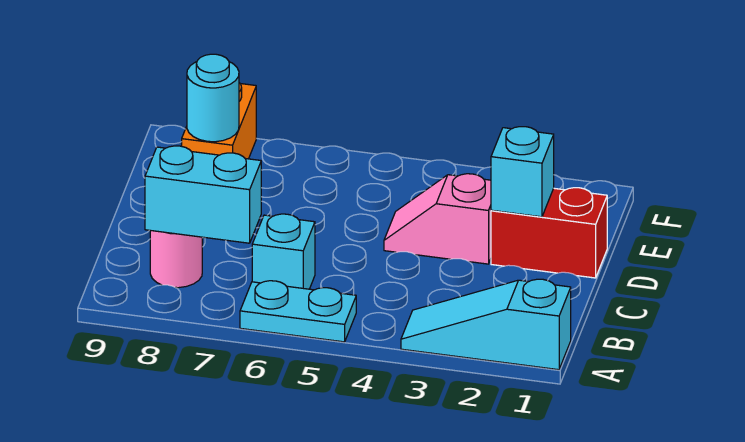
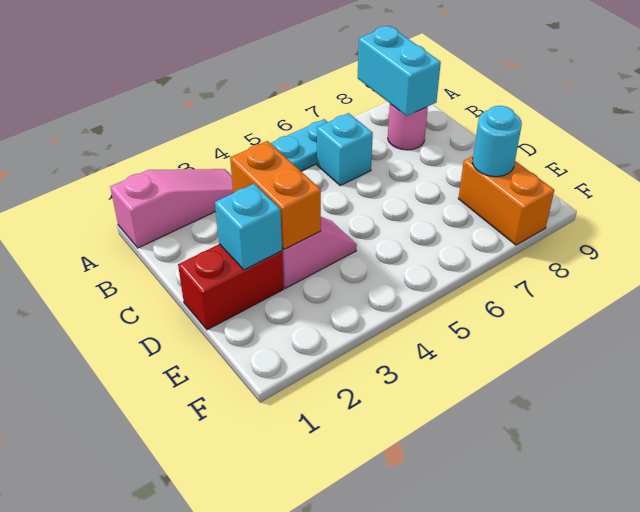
cyan 1x3 slope [401,279,571,370] -> pink 1x3 slope [110,169,233,248]
cyan 1x2 brick [145,146,261,243] -> cyan 1x2 brick turned to [358,26,441,116]
none -> orange 1x2 brick [230,141,321,249]

